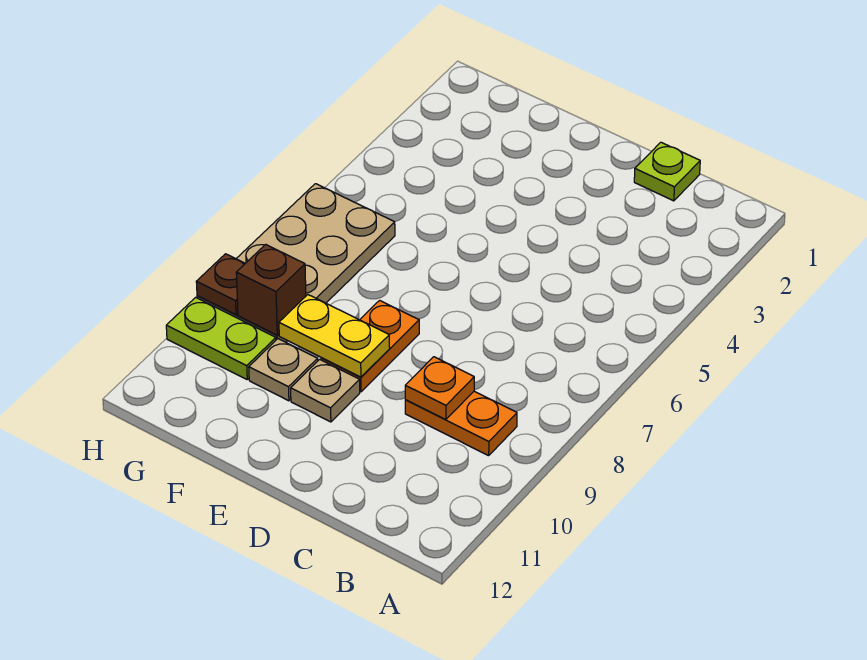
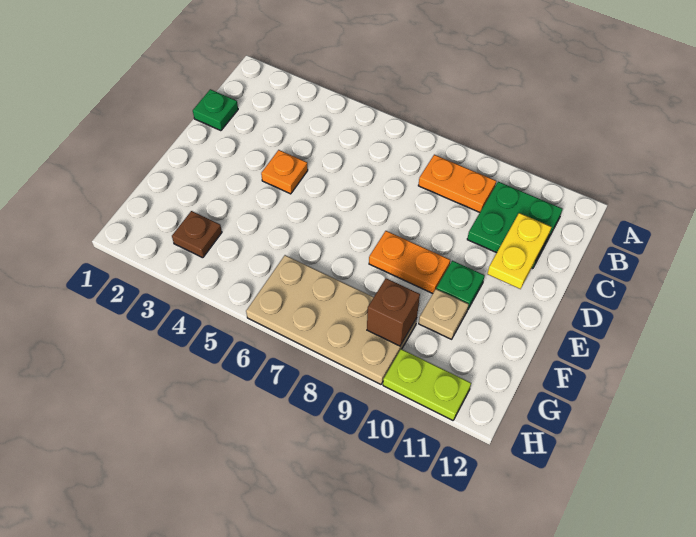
orange 1x2 plate [405,391,517,456] -> orange 1x2 plate turned to [418,155,496,212]
none -> green 2x2 plate [467,182,562,269]
lime 1x1 plate [634,142,700,201] -> green 1x1 plate [193,89,238,131]
orange 1x1 plate [405,357,474,420] -> orange 1x1 plate moved to [261,150,308,194]
yellow 1x2 plate [279,295,390,377] -> yellow 1x2 plate moved to [487,213,551,289]
tan 1x1 plate [291,359,360,422] -> green 1x1 plate [436,261,485,309]
lime 1x2 plate [166,297,276,379] -> lime 1x2 plate turned to [383,349,471,420]
brown 1x1 plate [196,254,245,315] -> brown 1x1 plate moved to [172,211,222,258]

